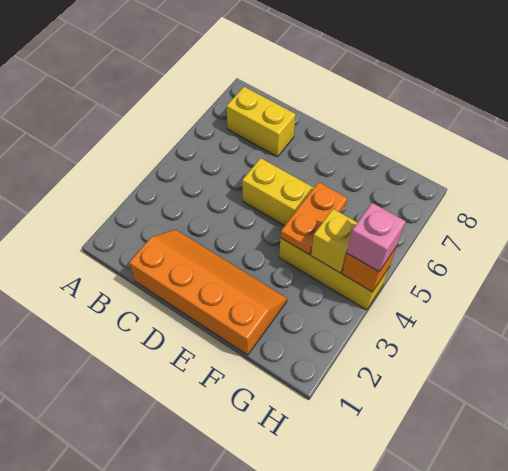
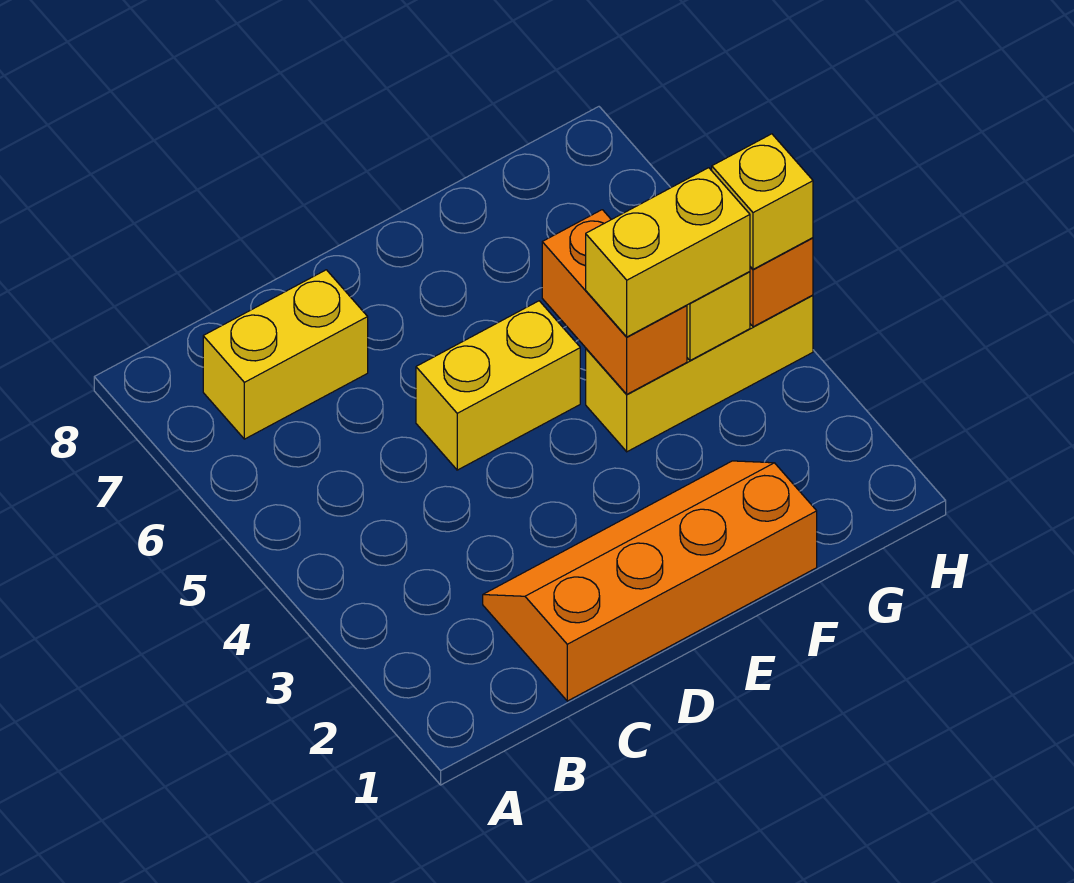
orange 1x2 plate [281,182,347,254] -> orange 1x2 brick [542,210,687,394]
none -> yellow 1x2 brick [586,168,750,337]
pink 1x1 brick [347,203,406,271] -> yellow 1x1 brick [712,134,813,269]

